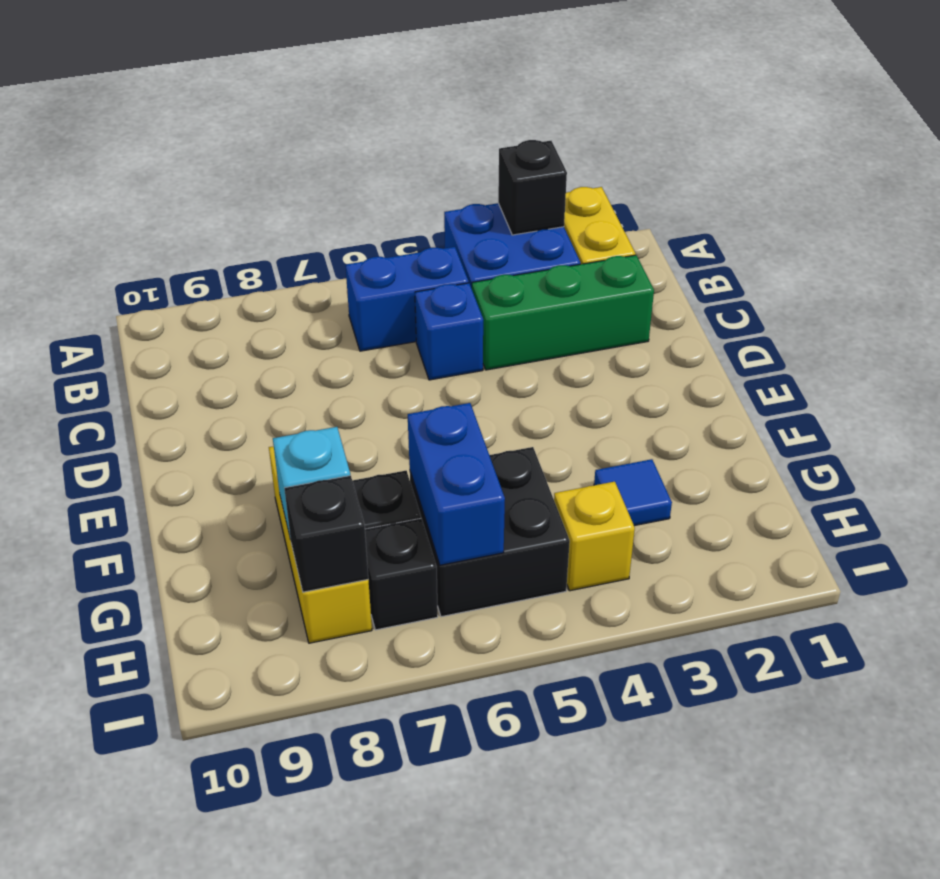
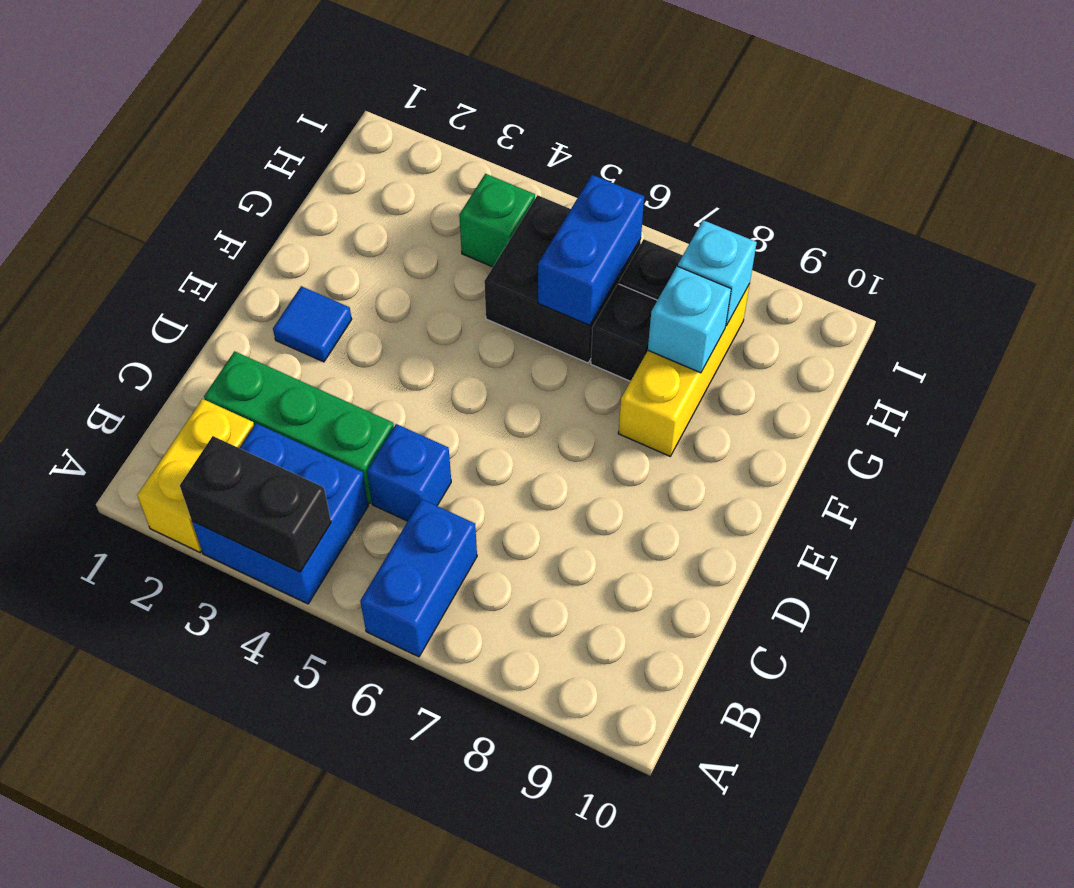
black 1x1 brick [498,140,567,235] -> black 1x2 brick [180,436,331,572]
blue 1x2 brick [346,247,469,351] -> blue 1x2 brick turned to [360,499,477,657]
blue 1x1 tile [594,459,672,526] -> blue 1x1 tile moved to [273,286,352,362]
yellow 1x1 brick [554,482,635,591] -> green 1x1 brick [459,174,535,267]
black 1x1 brick [284,476,368,592] -> cyan 1x1 brick [678,220,757,326]

